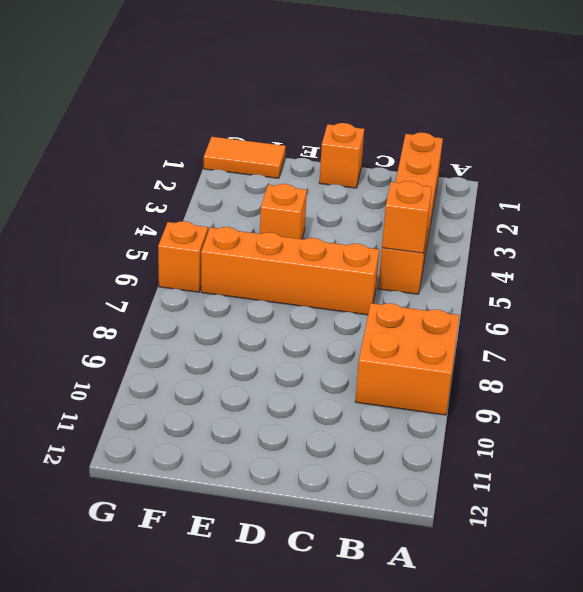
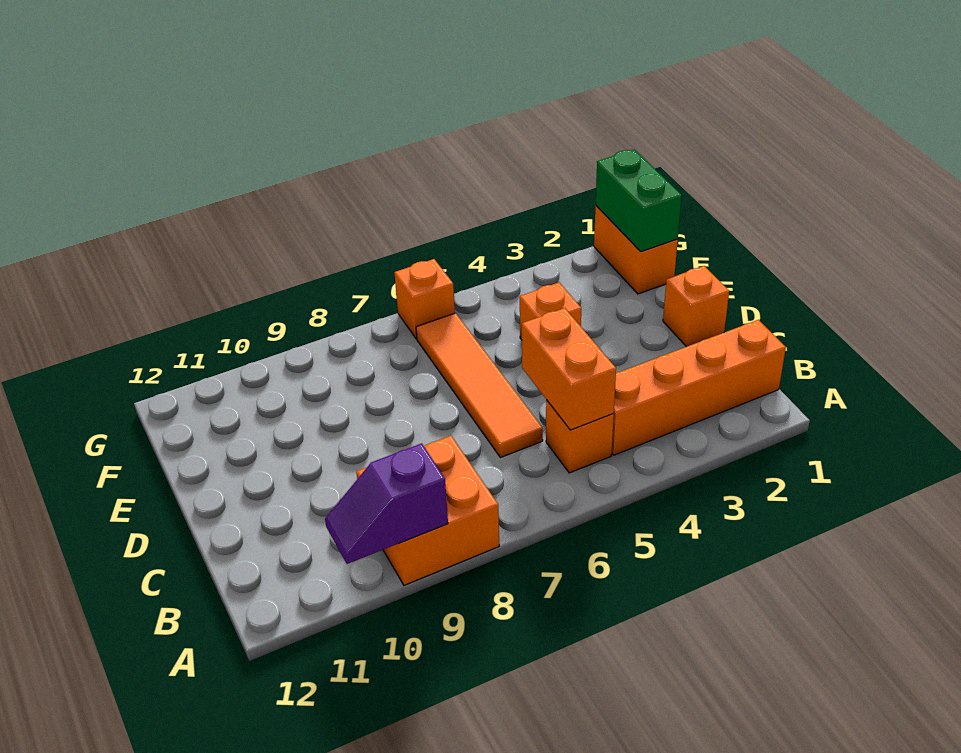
none -> purple 1x2 slope [325,443,448,564]
orange 1x1 brick [382,181,432,253] -> orange 1x2 brick [522,308,616,430]
orange 1x4 brick [201,227,379,315] -> orange 1x4 tile [416,313,543,458]
orange 1x2 tile [204,137,286,178] -> orange 1x2 brick [594,206,678,294]
none -> green 1x2 brick [596,150,682,252]

